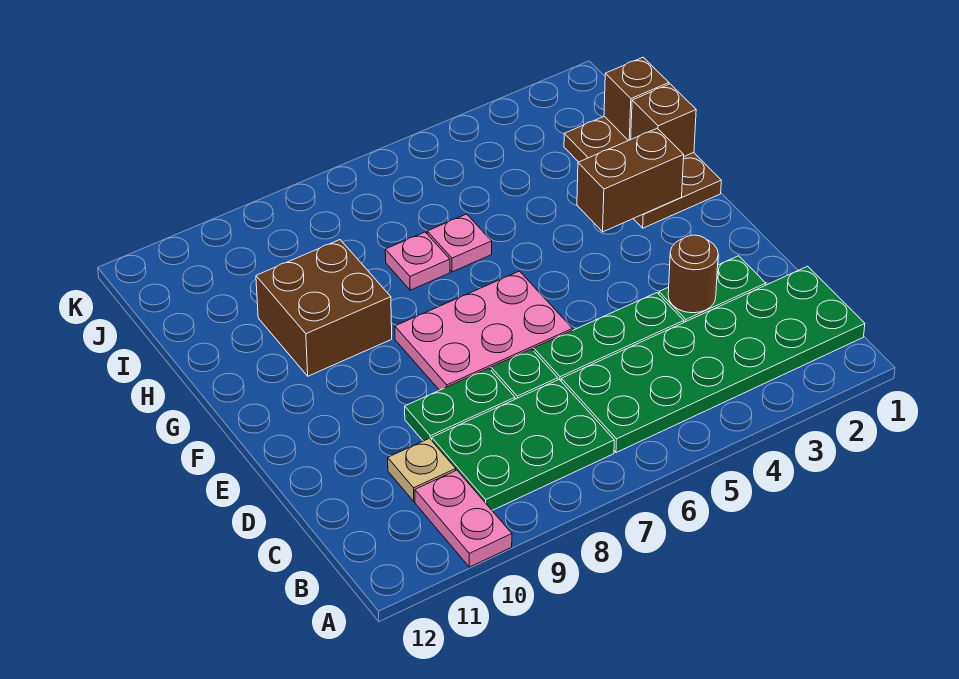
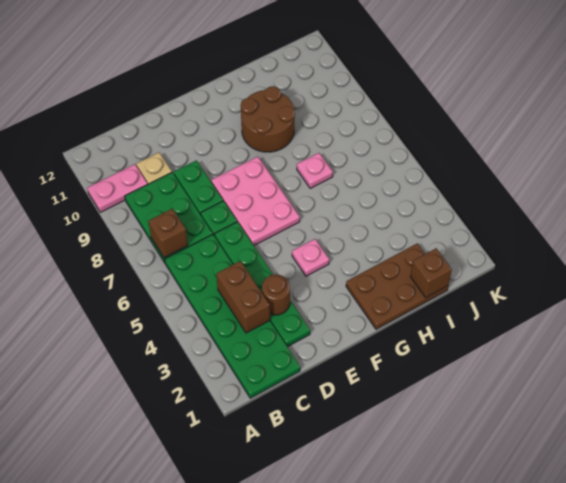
brown 1x2 brick [577,128,684,232] -> brown 1x2 brick moved to [216,261,270,333]
brown 2x2 brick [256,240,392,376] -> brown 2x2 round brick [241,86,295,152]
brown 1x1 brick [631,84,696,156] -> brown 1x1 brick moved to [148,208,188,258]
pink 1x1 plate [427,214,492,272] -> pink 1x1 plate moved to [292,239,329,276]

